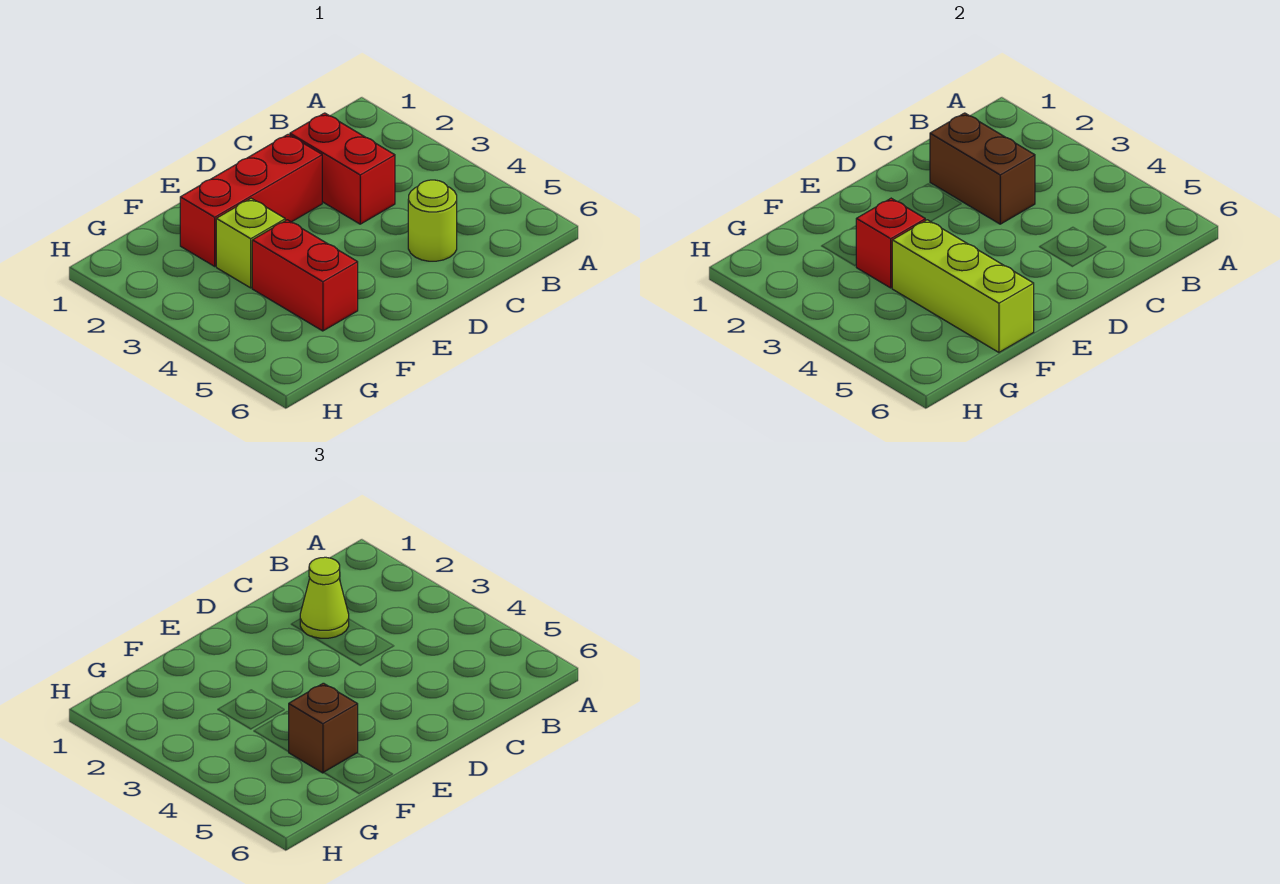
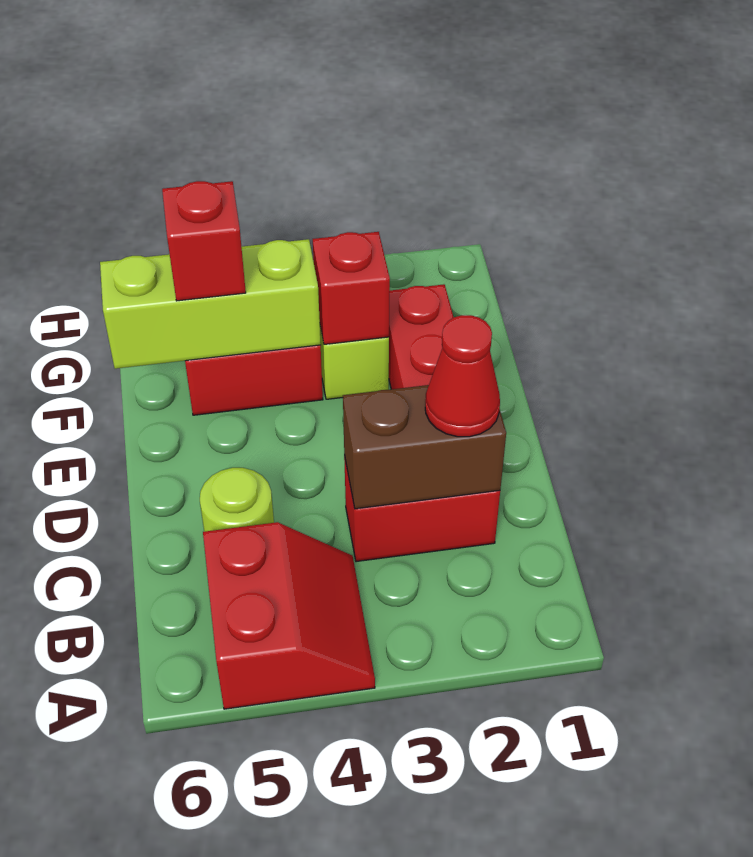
none -> red 2x2 slope [203,522,375,709]
lime 1x1 cone [300,557,349,638] -> red 1x1 cone [425,315,500,437]
brown 1x1 brick [289,683,358,773] -> red 1x1 brick [162,181,246,301]

